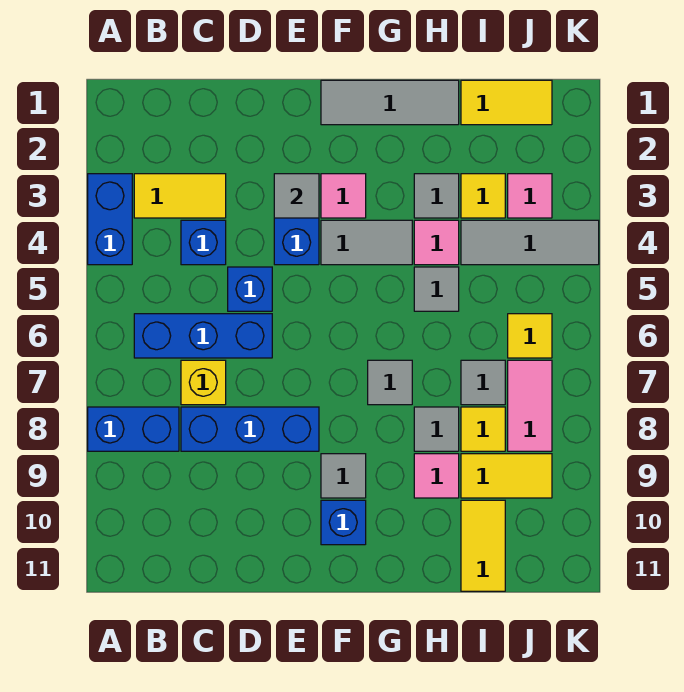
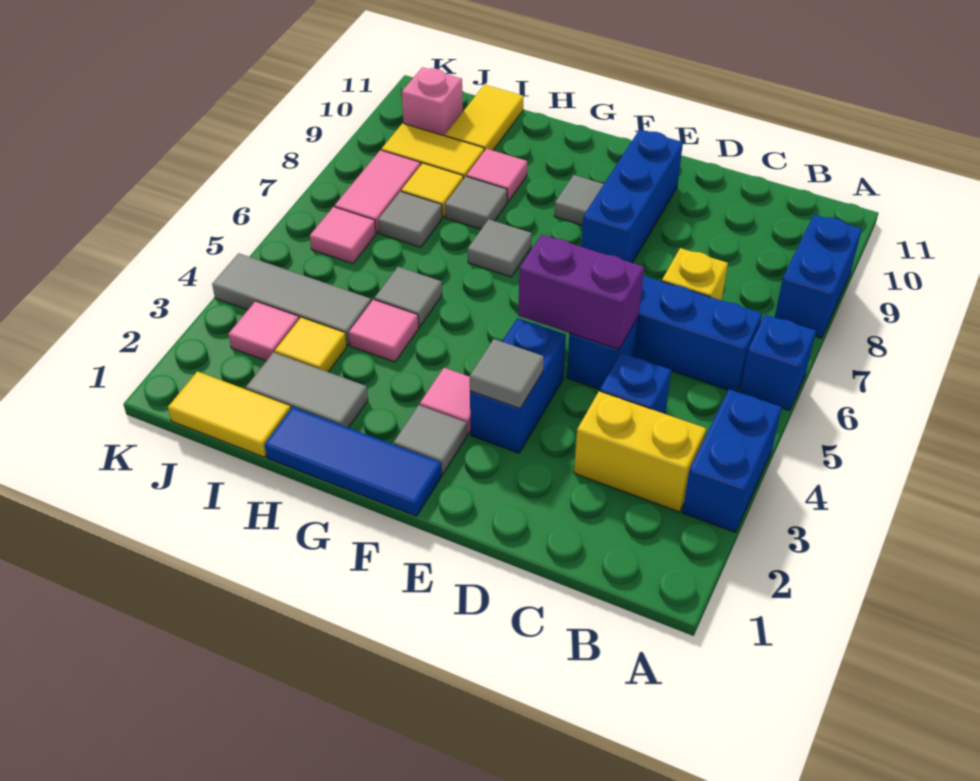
blue 1x2 brick [88,407,179,451] -> blue 1x2 brick turned to [775,215,862,338]
yellow 1x2 tile [134,174,226,218] -> yellow 1x2 brick [574,391,706,512]
blue 1x3 brick [181,407,319,451] -> blue 1x3 brick turned to [581,130,683,263]
none -> purple 1x2 brick [518,235,644,349]
grey 1x3 tile [321,80,459,125] -> blue 1x3 tile [265,407,442,516]
grey 1x2 tile [321,220,412,265] -> grey 1x2 tile moved to [246,352,368,428]
blue 1x1 brick [321,500,366,545] -> blue 1x1 brick moved to [740,314,816,410]
grey 1x1 tile [414,174,459,218] -> grey 1x1 tile moved to [393,405,467,474]
yellow 1x1 tile [508,314,552,358] -> pink 1x1 tile [310,207,376,264]
none -> pink 1x1 brick [402,67,463,136]

